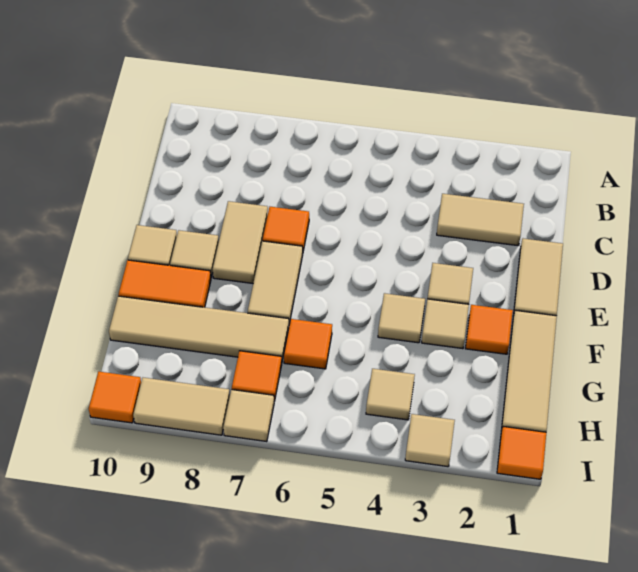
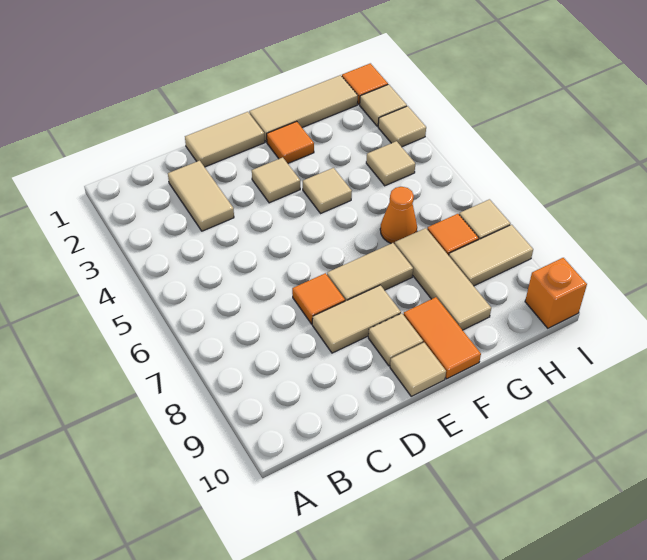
tan 1x1 tile [422,299,469,349] -> tan 1x1 tile moved to [360,84,407,126]
orange 1x1 tile [284,319,332,369] -> orange 1x1 cone [380,187,417,244]
tan 1x4 tile [109,296,289,362] -> tan 1x3 tile [395,228,491,330]
tan 1x2 tile [133,378,230,435] -> tan 1x2 tile turned to [449,225,533,286]
orange 1x1 tile [89,371,141,423] -> orange 1x1 brick [525,258,587,328]

